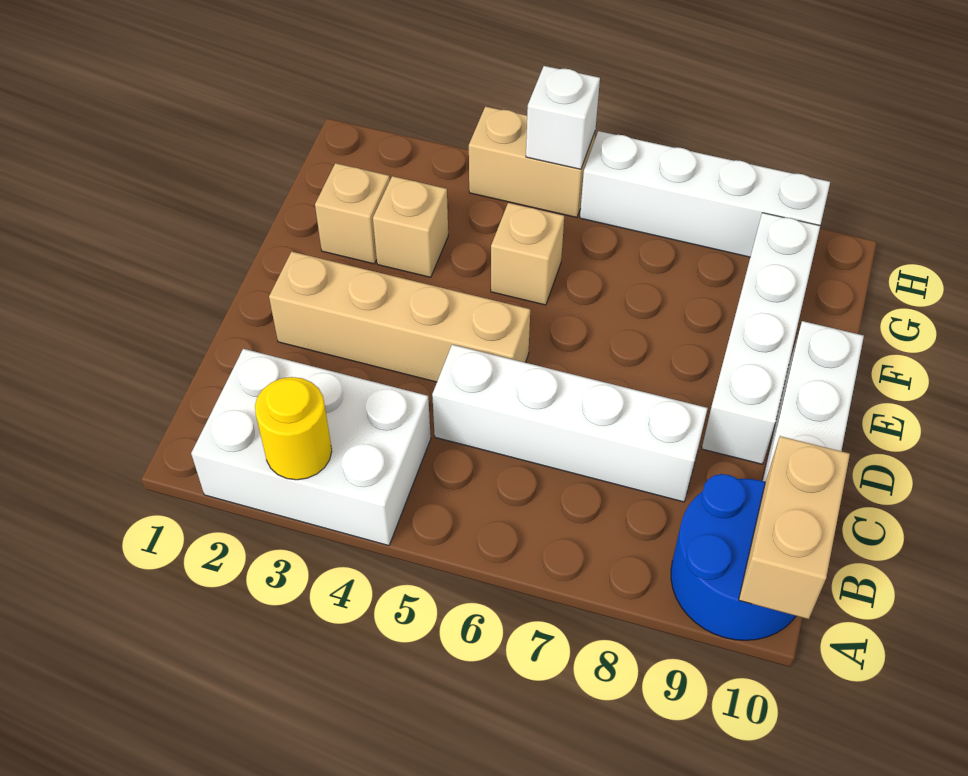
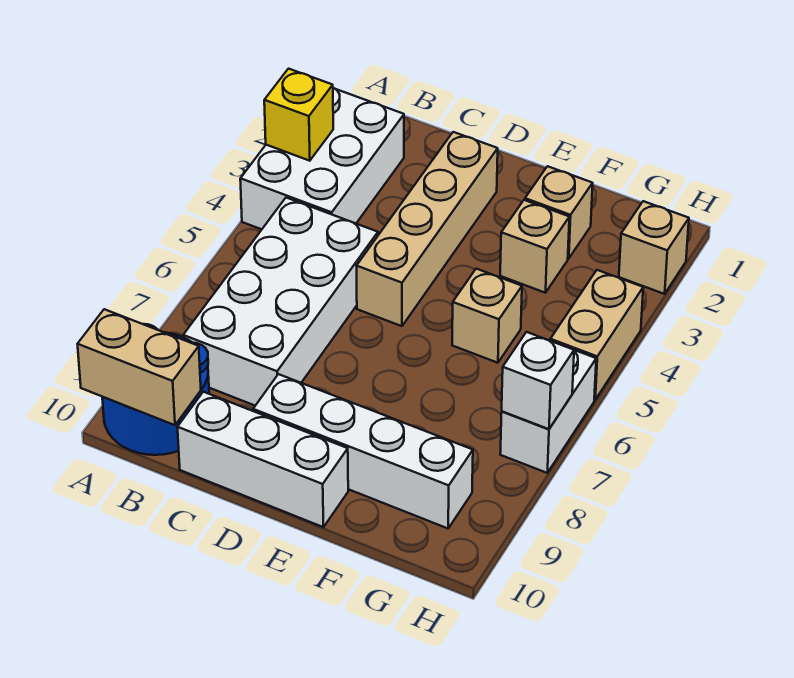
yellow 1x1 round brick [255,377,332,480] -> yellow 1x1 brick [264,69,333,161]
white 1x4 brick [432,345,708,502] -> white 2x4 brick [183,198,378,406]
none -> tan 1x1 brick [619,201,689,294]
white 1x1 brick [526,66,600,169] -> white 1x1 brick moved to [502,332,574,429]
white 1x4 brick [580,131,830,257] -> white 1x2 brick [500,350,596,473]

